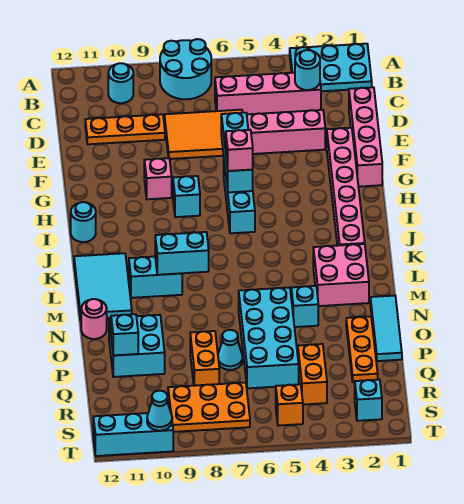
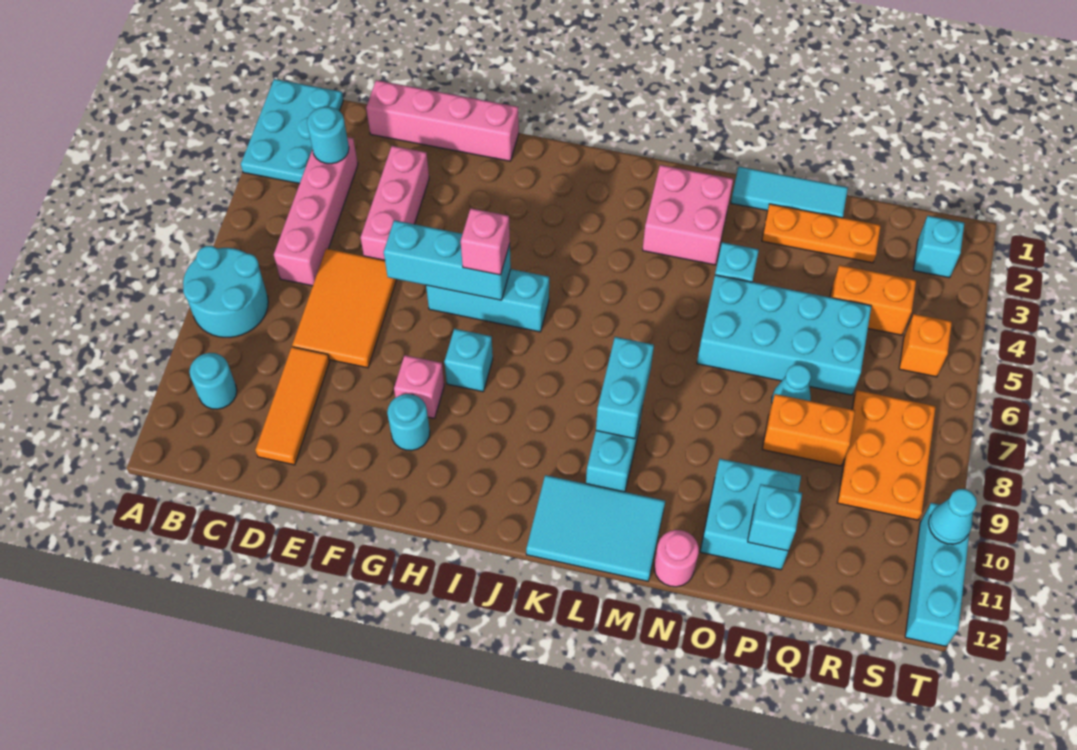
orange 1x3 plate [85,114,165,144] -> orange 1x3 tile [255,347,330,465]
pink 1x6 brick [327,128,365,246] -> none
cyan 1x1 round brick [71,202,96,242] -> cyan 1x1 round brick moved to [387,394,430,451]

